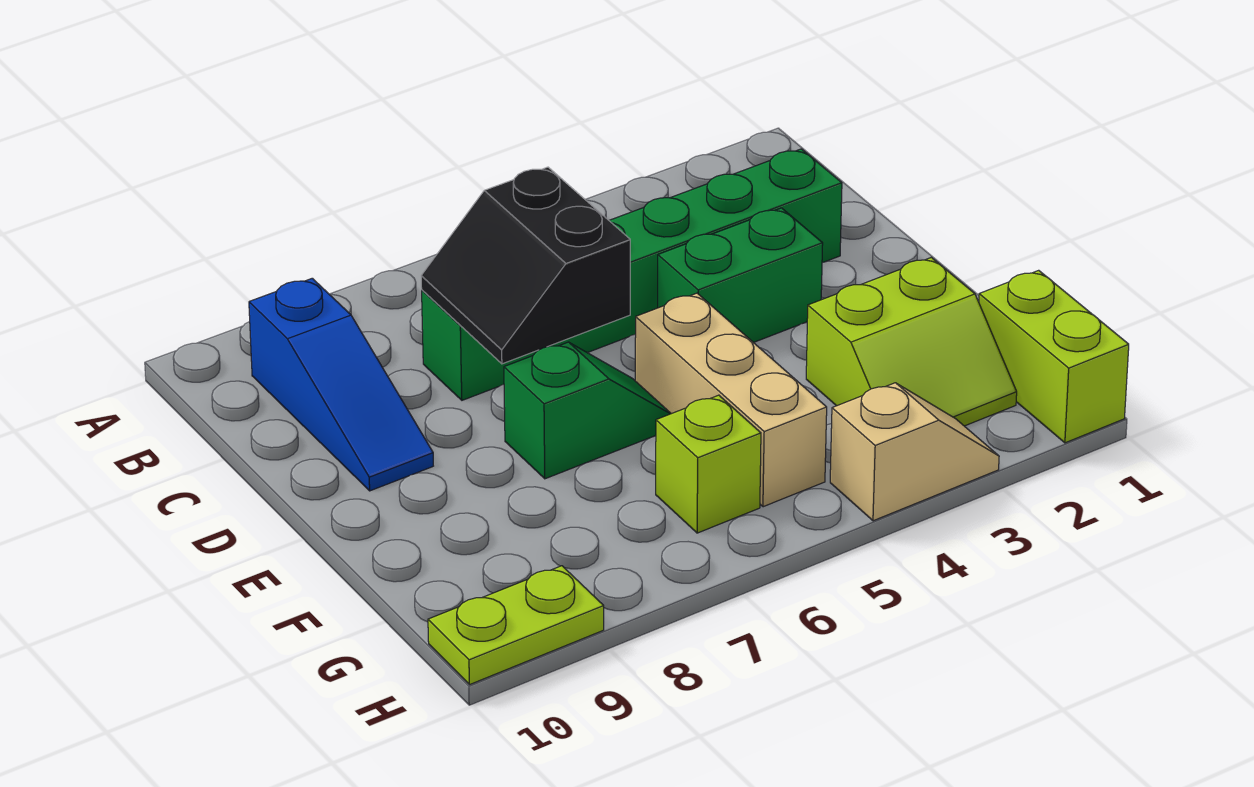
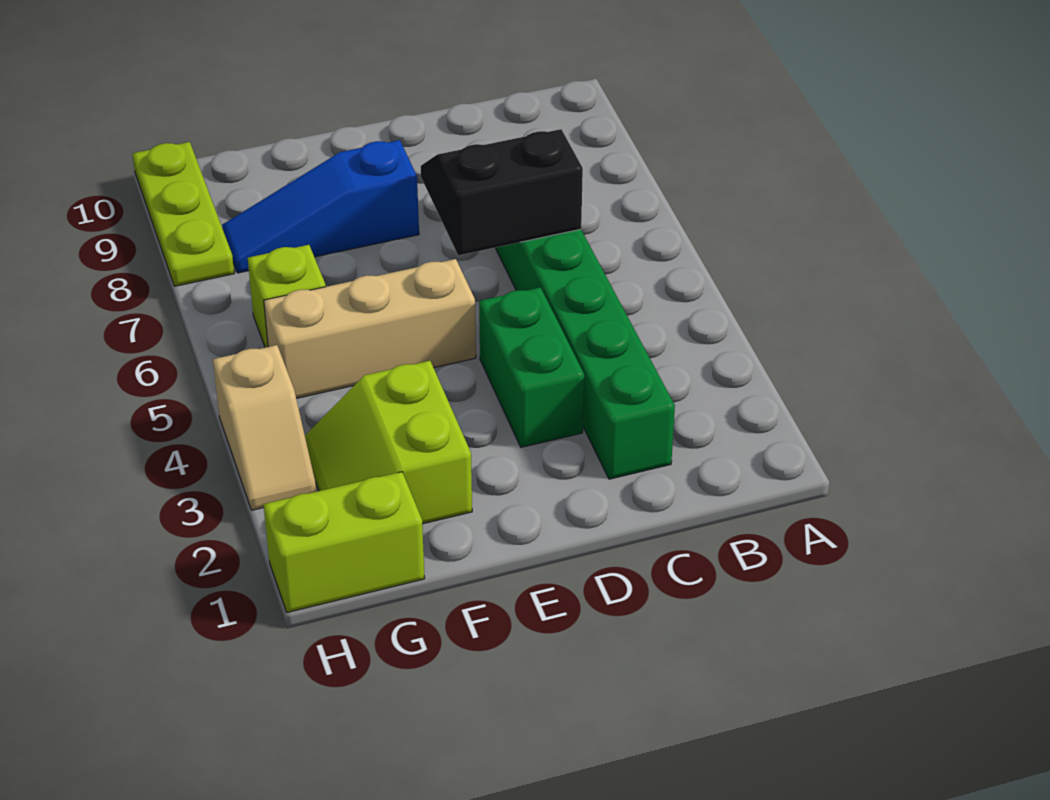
blue 1x3 slope [249,278,433,491] -> blue 1x3 slope moved to [222,140,419,273]
green 1x2 slope [504,342,671,479] -> none
lime 1x2 plate [428,566,604,685] -> lime 1x3 plate [132,142,234,286]

